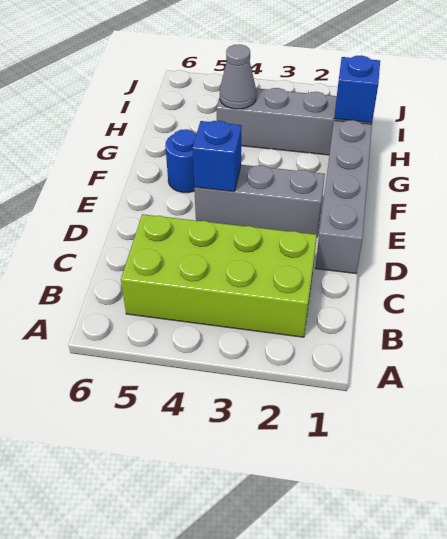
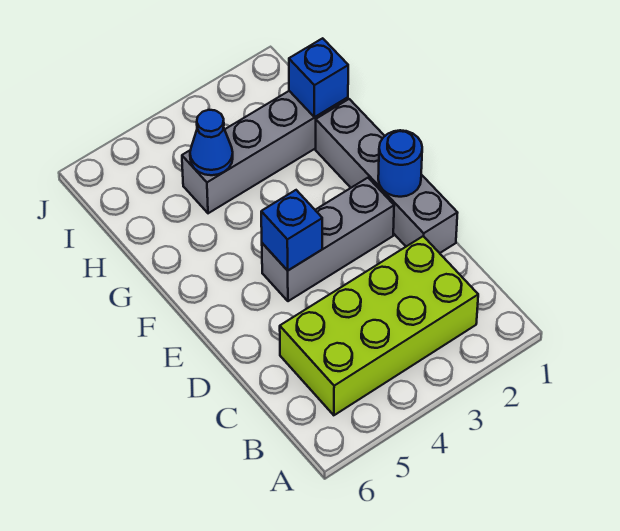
blue 1x1 round brick [165,129,196,193] -> blue 1x1 round brick moved to [378,130,422,197]
grey 1x1 cone [220,44,256,109] -> blue 1x1 cone [190,110,233,175]

